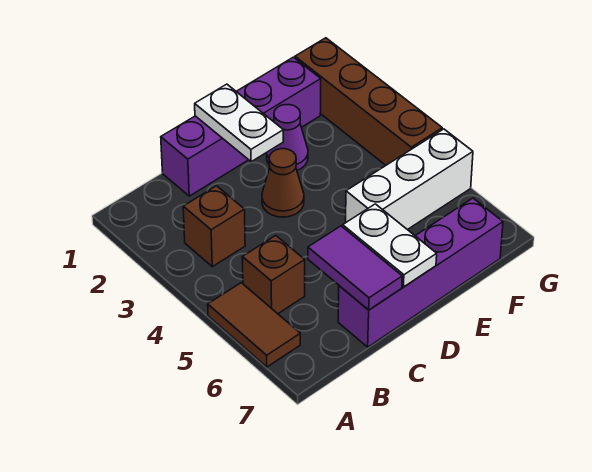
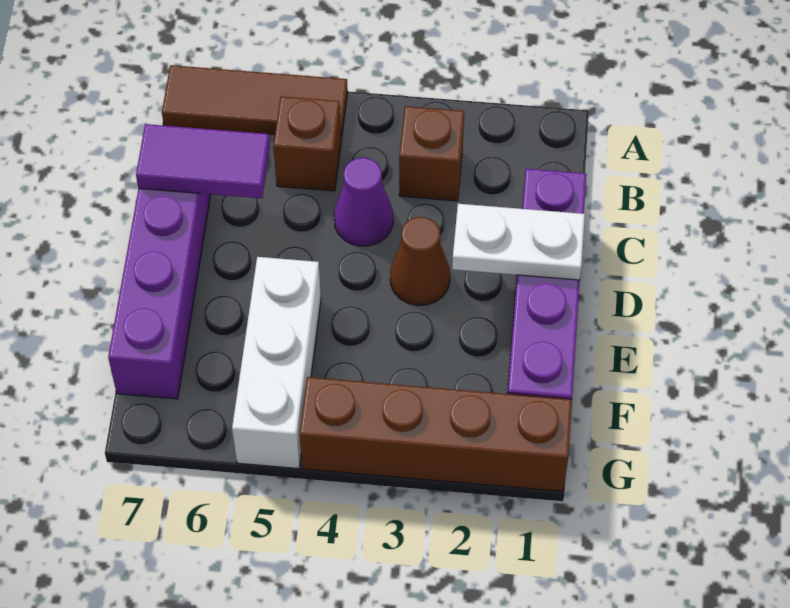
brown 1x2 tile [208,283,300,367] -> brown 1x3 tile [162,65,348,140]
white 1x2 plate [343,204,437,287] -> none
purple 1x1 cone [267,105,308,170] -> purple 1x1 cone moved to [334,158,393,246]

